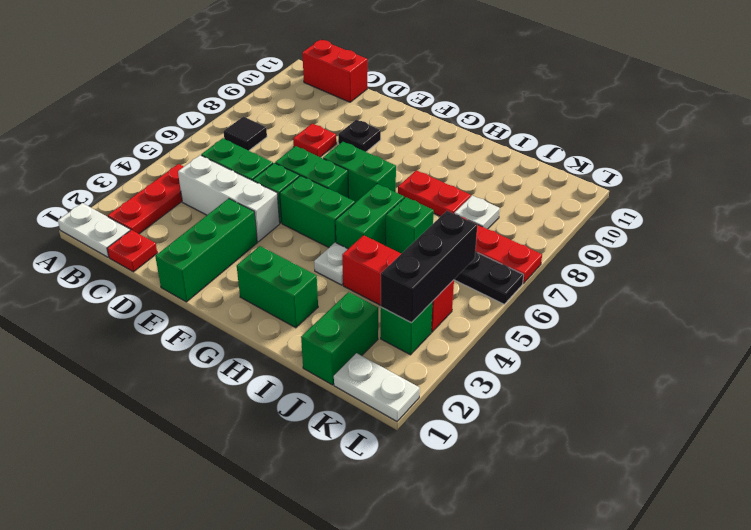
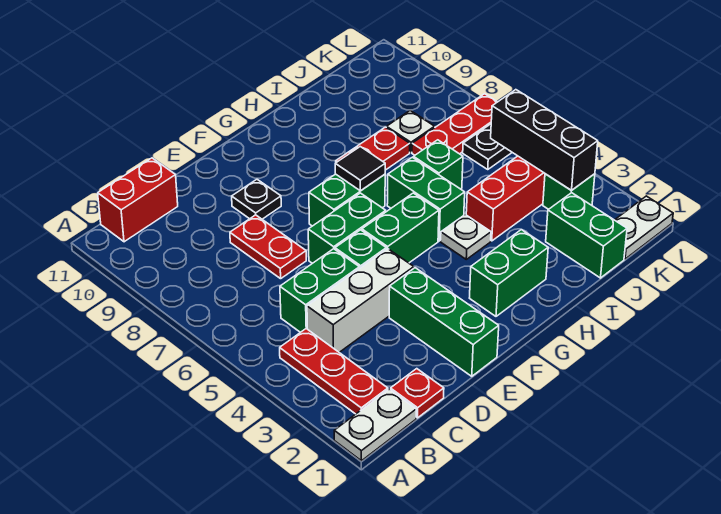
black 1x1 tile [224,117,267,151] -> black 1x1 tile moved to [335,147,385,191]
red 1x1 plate [293,124,336,157] -> red 1x2 plate [230,215,306,279]

